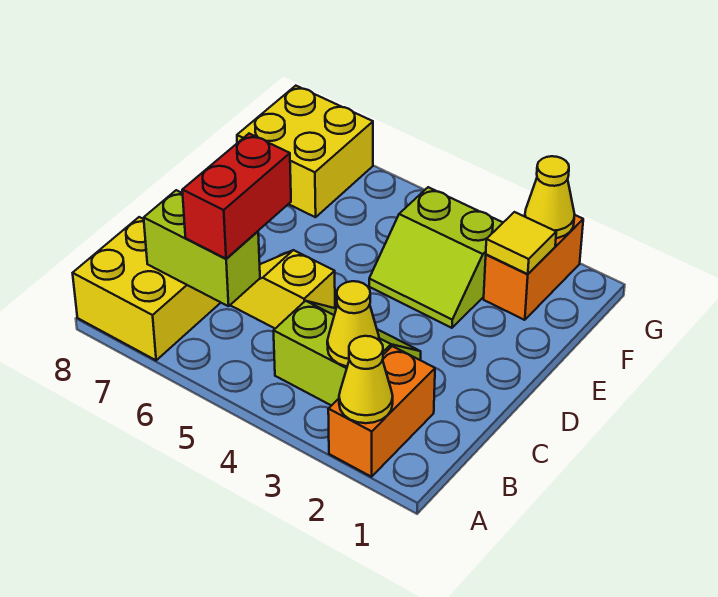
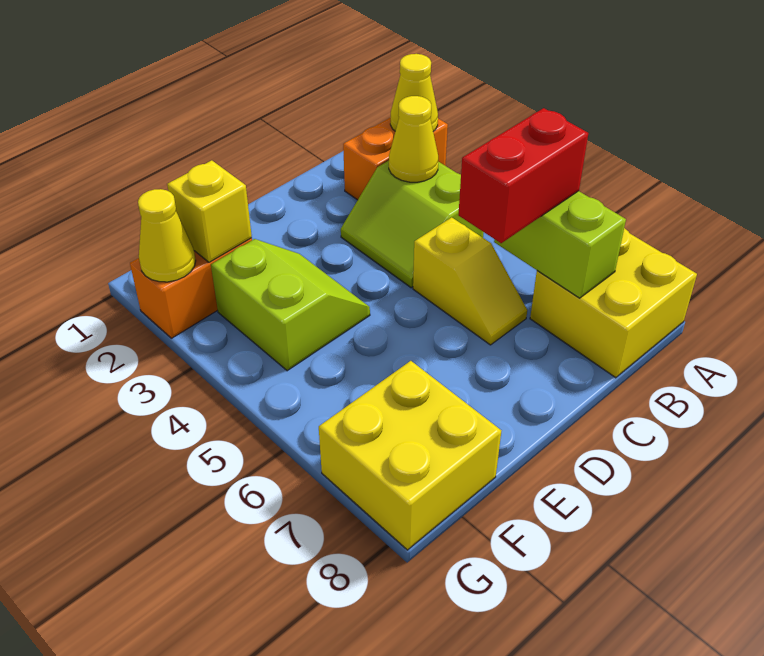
yellow 1x1 tile [486,212,556,274] -> yellow 1x1 brick [167,160,252,262]

